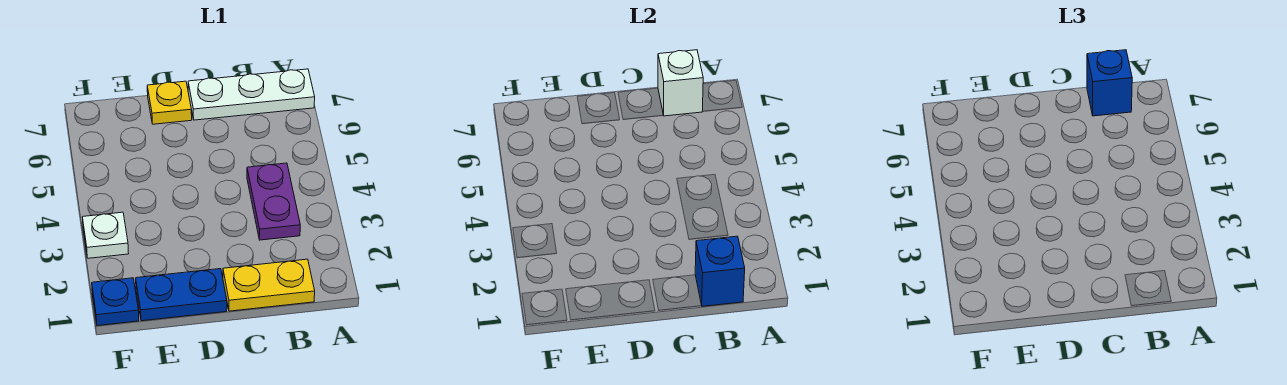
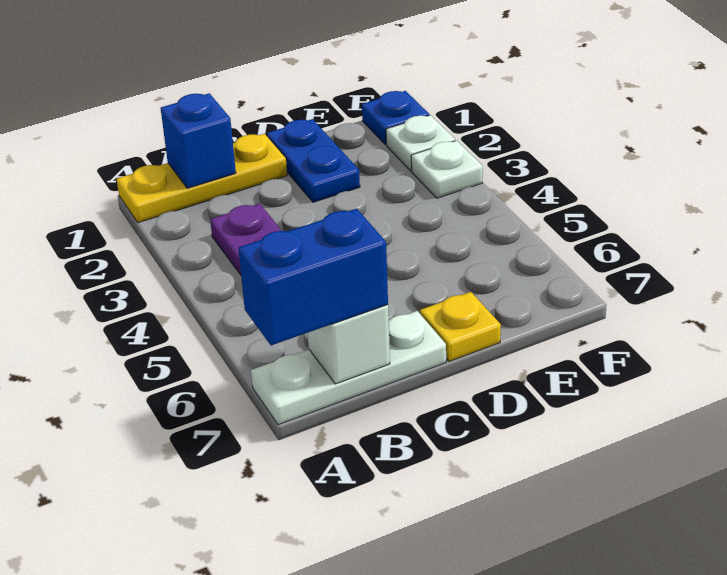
yellow 1x2 plate [223,259,315,311] -> yellow 1x3 plate [117,134,287,223]
blue 1x1 brick [1087,50,1132,116] -> blue 1x2 brick [238,209,388,345]
blue 1x2 plate [136,269,227,321] -> blue 1x2 plate turned to [267,119,360,202]
none -> white 1x1 plate [386,115,455,171]

